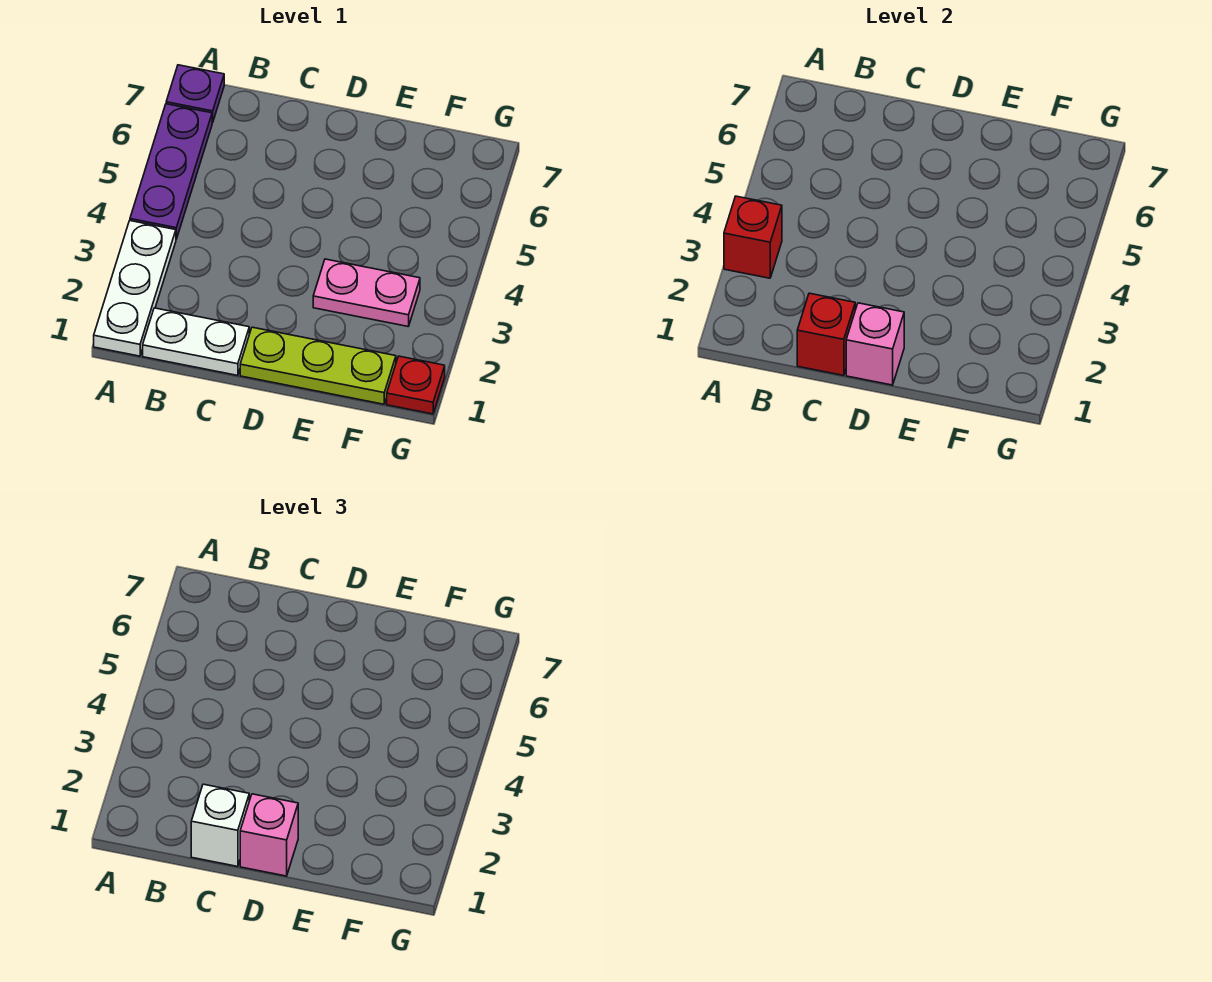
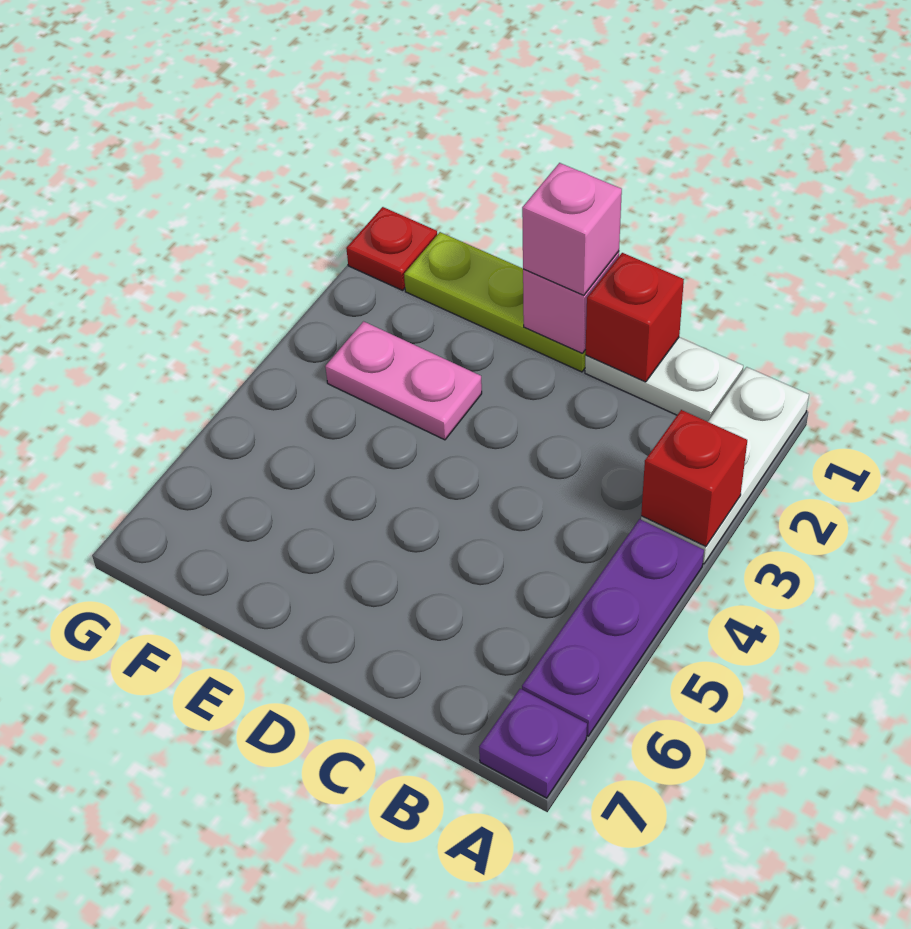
white 1x1 brick [191,784,249,867] -> none

